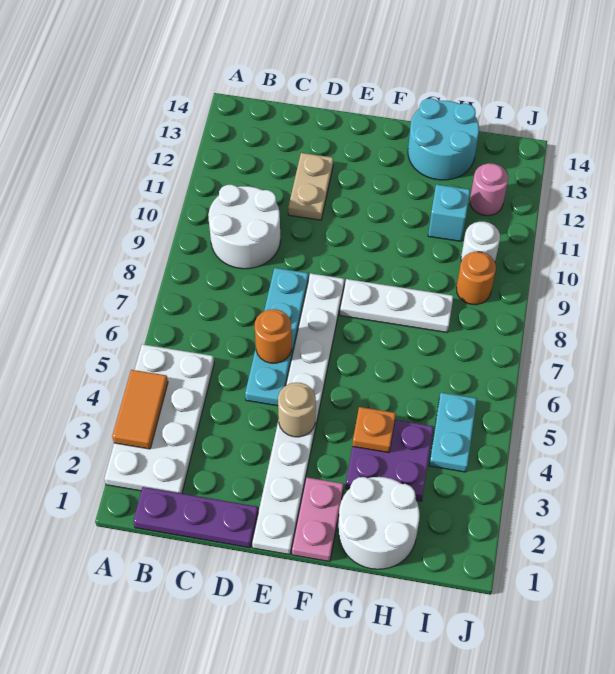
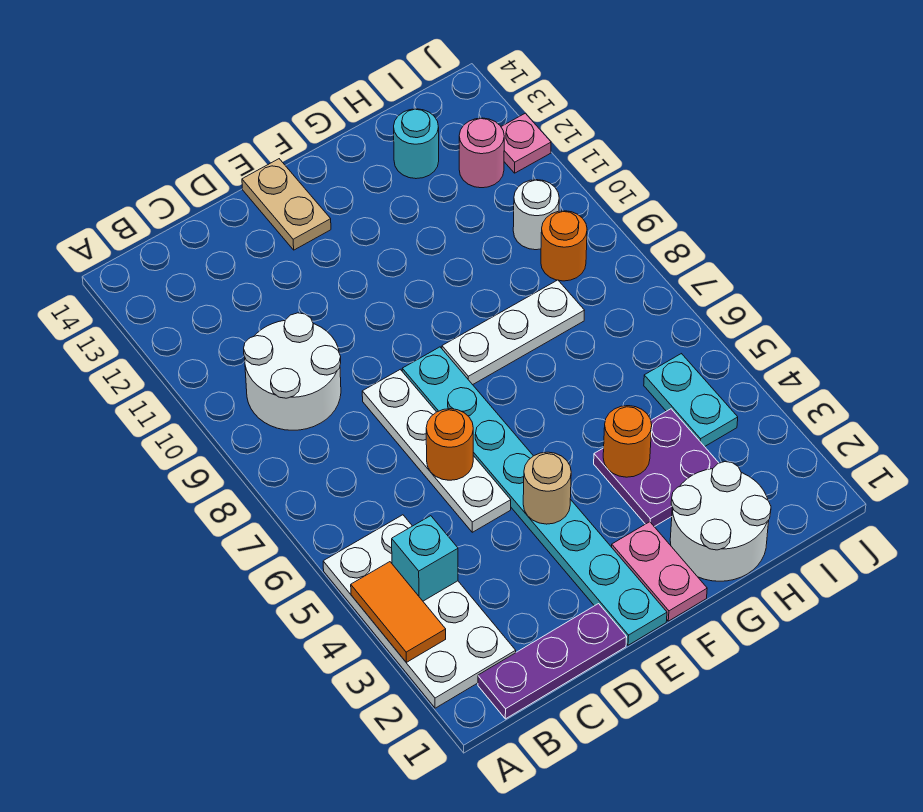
cyan 1x4 plate [245,268,308,406] -> white 1x4 plate [362,369,511,532]
tan 1x2 plate [288,153,333,220] -> tan 1x2 plate moved to [242,159,331,250]
white 1x8 plate [252,273,344,555] -> cyan 1x8 plate [402,347,667,645]
orange 1x1 plate [352,407,396,453] -> orange 1x1 round brick [603,406,652,477]
cyan 2x2 round brick [408,98,479,180] -> cyan 1x1 round brick [394,109,439,179]
cyan 1x1 brick [428,184,470,241] -> cyan 1x1 brick moved to [392,516,458,601]
none -> pink 1x1 plate [501,113,551,173]

